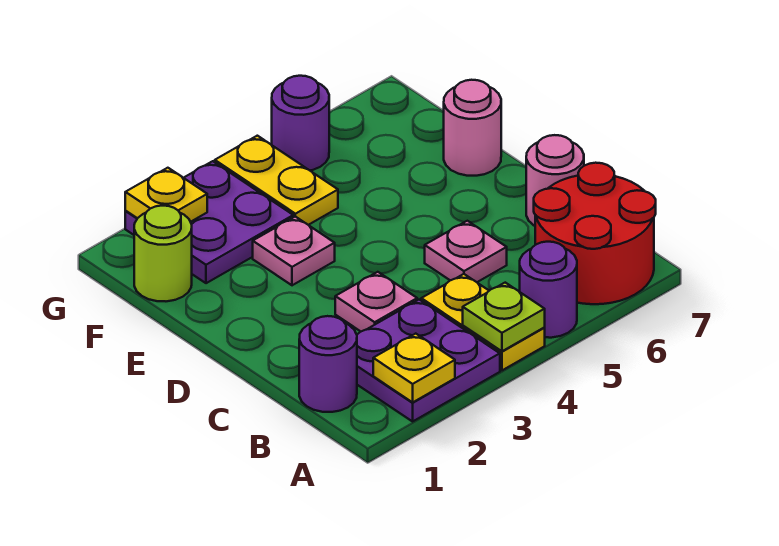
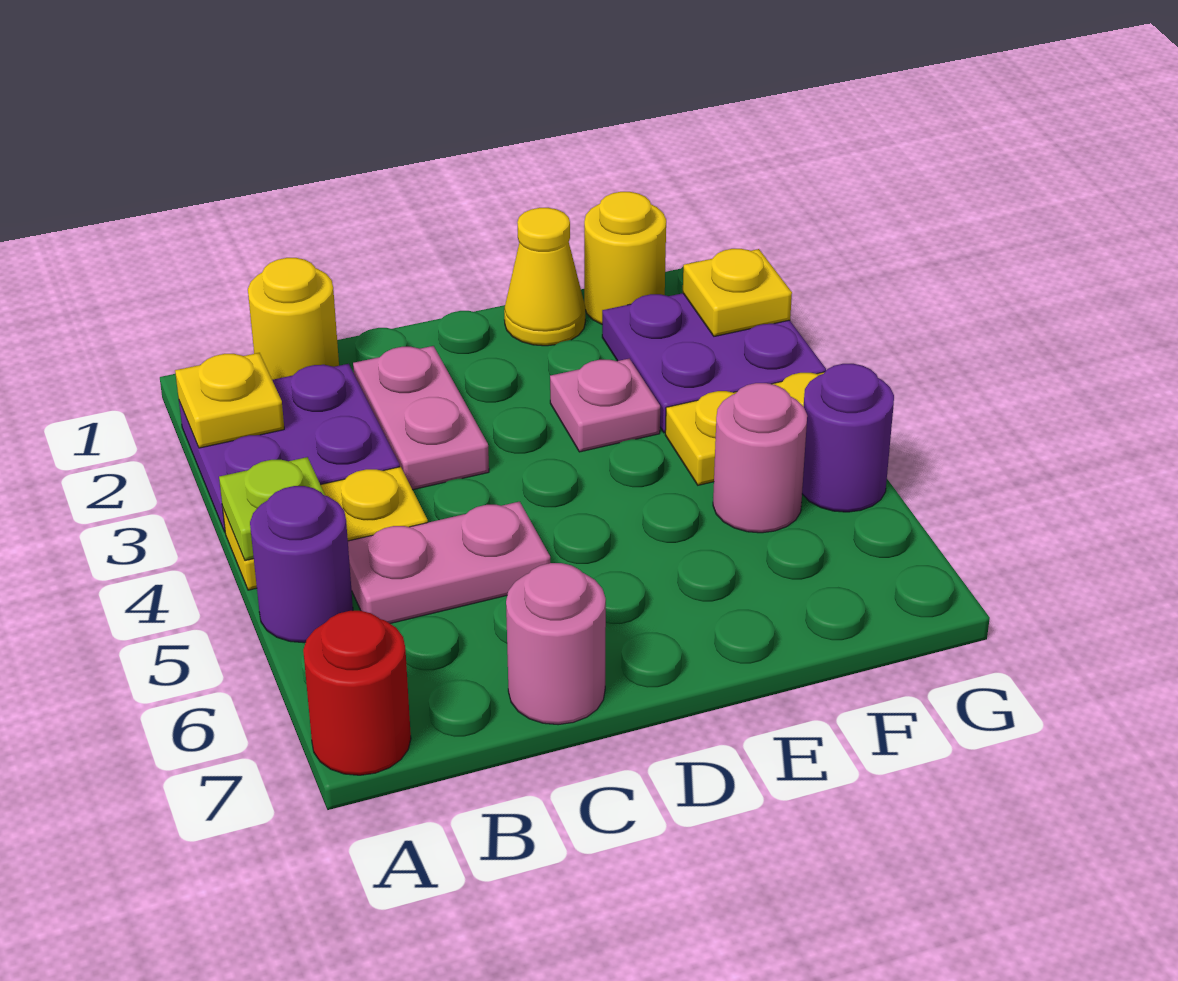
red 2x2 round brick [534,163,656,304] -> red 1x1 round brick [303,611,411,775]
purple 1x1 round brick [299,316,357,412] -> yellow 1x1 round brick [248,258,339,380]
pink 1x1 plate [335,272,417,332] -> pink 1x2 plate [353,346,489,490]
pink 1x1 plate [425,221,507,282] -> pink 1x2 plate [348,502,550,623]
none -> yellow 1x1 cone [504,208,585,346]
pink 1x1 round brick [444,80,501,176] -> pink 1x1 round brick moved to [713,383,807,533]
lime 1x1 round brick [134,206,192,301] -> yellow 1x1 round brick [584,192,666,324]

